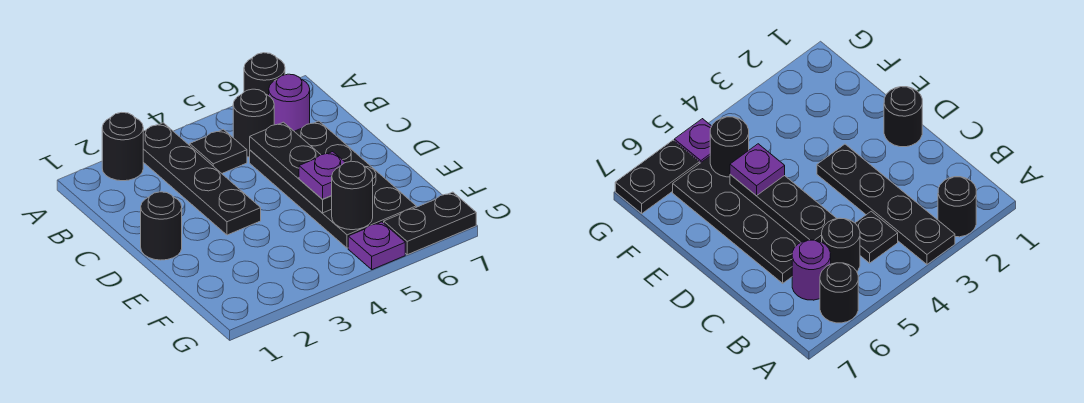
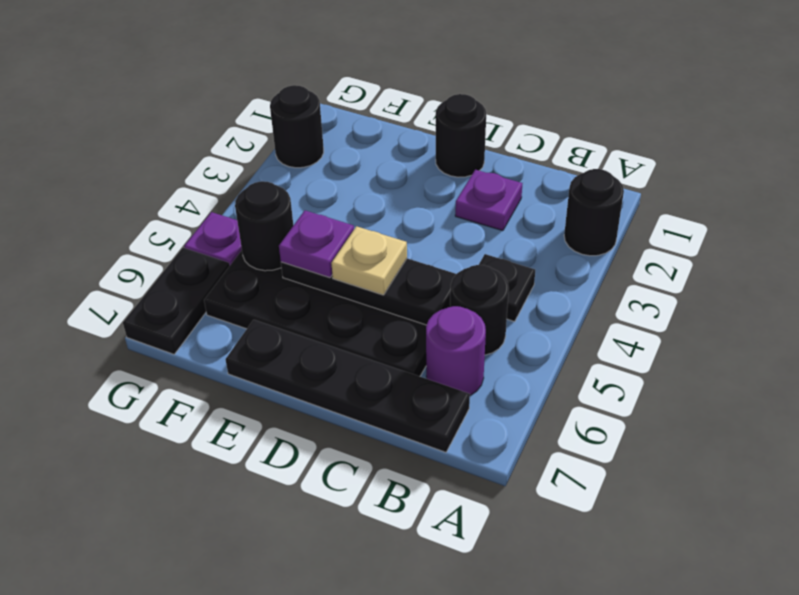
black 1x4 plate [143,123,261,235] -> black 1x4 plate moved to [226,320,470,452]
black 1x1 round brick [244,53,285,96] -> black 1x1 round brick moved to [270,85,324,168]
none -> purple 1x1 plate [455,170,522,231]
none -> tan 1x1 plate [331,226,407,295]

